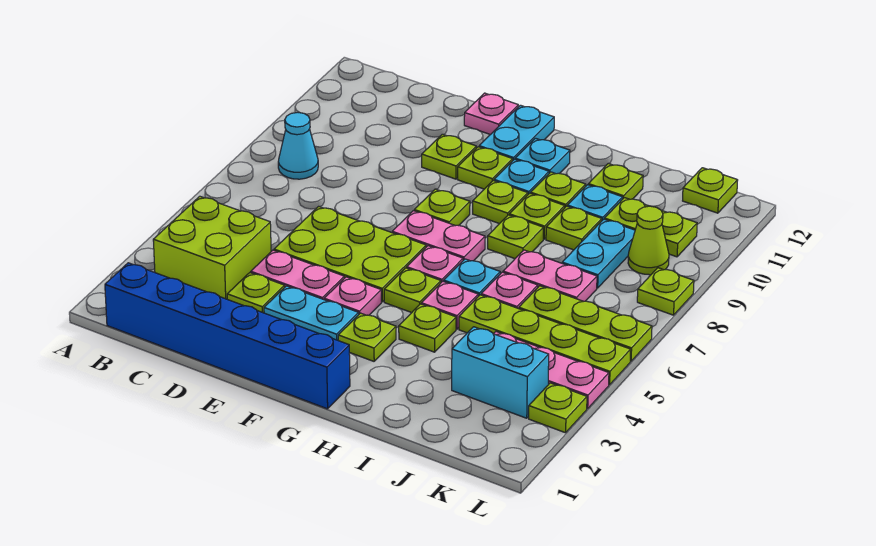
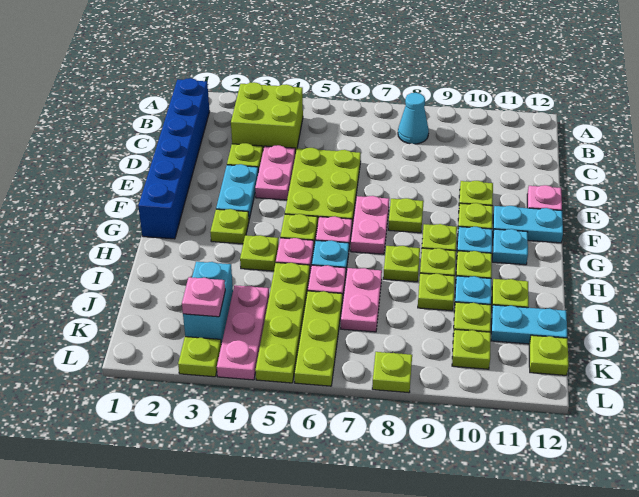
pink 1x1 plate [324,277,381,315] -> pink 1x1 plate moved to [182,277,225,317]
cyan 1x2 plate [562,219,635,288] -> cyan 1x2 plate moved to [491,305,567,344]
lime 1x1 cone [628,206,669,275] -> none

